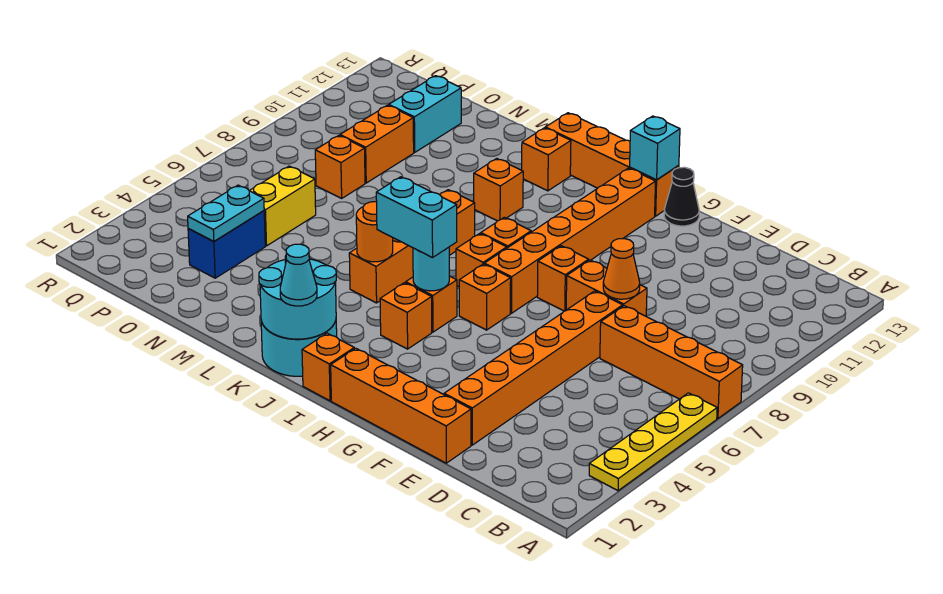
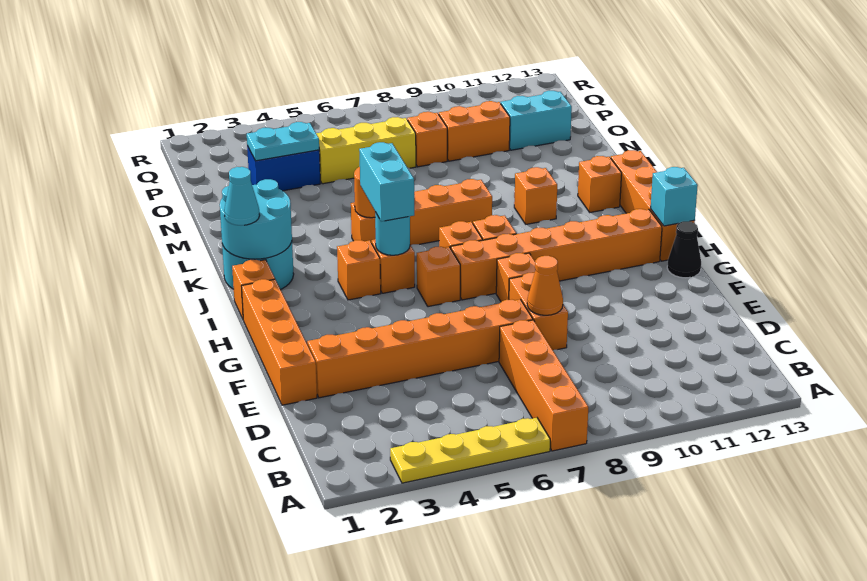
yellow 1x2 brick [250,166,316,246] -> yellow 1x3 brick [316,117,416,184]

